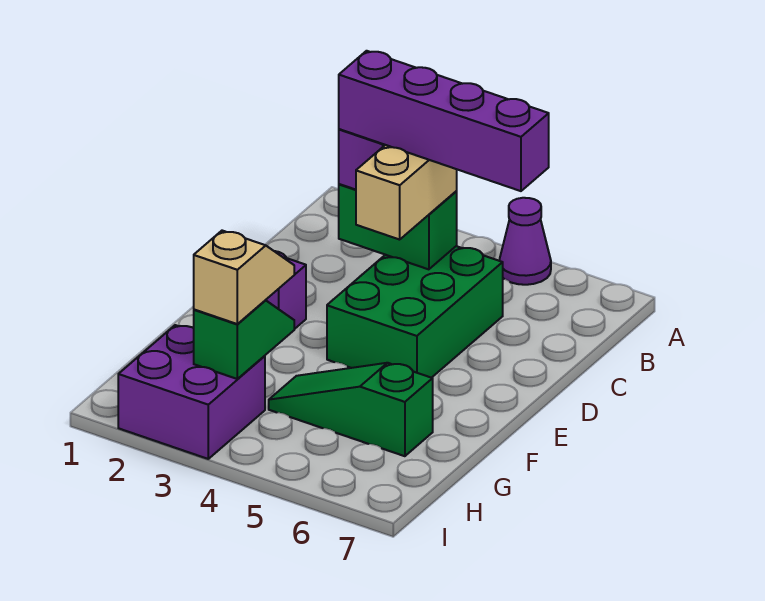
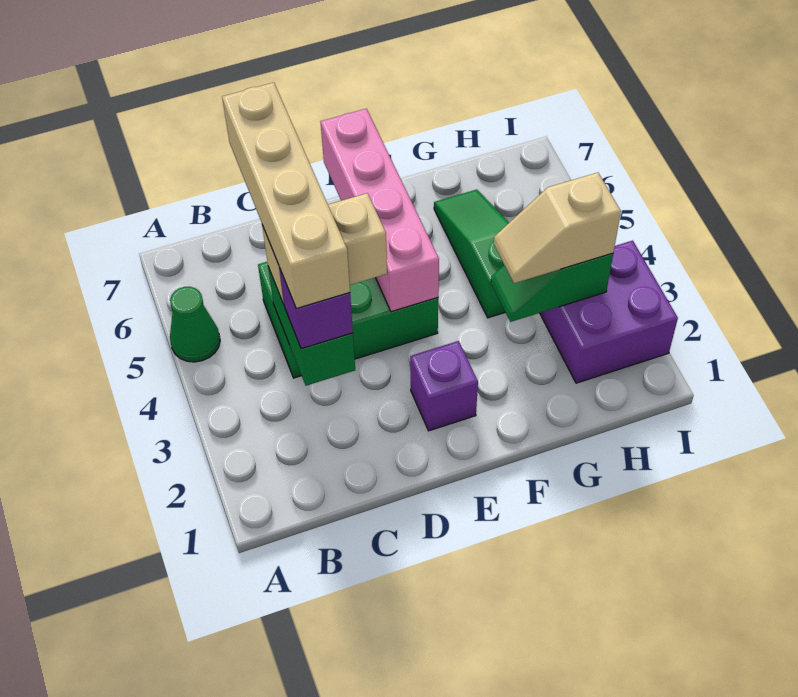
purple 1x1 cone [499,198,551,285] -> green 1x1 cone [170,287,220,362]
purple 1x4 brick [339,51,549,191] -> tan 1x4 brick [222,83,350,308]
none -> pink 1x4 brick [321,109,439,312]
green 1x3 slope [269,363,433,456] -> green 1x3 slope turned to [434,190,509,318]

